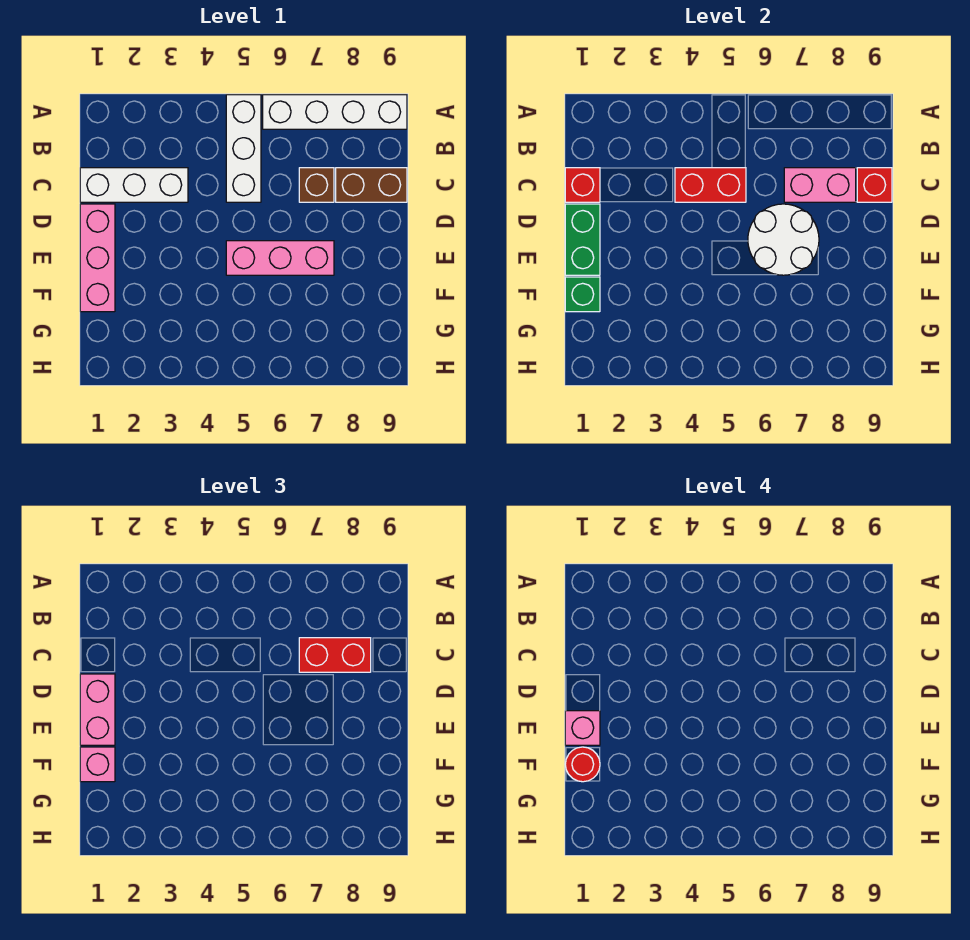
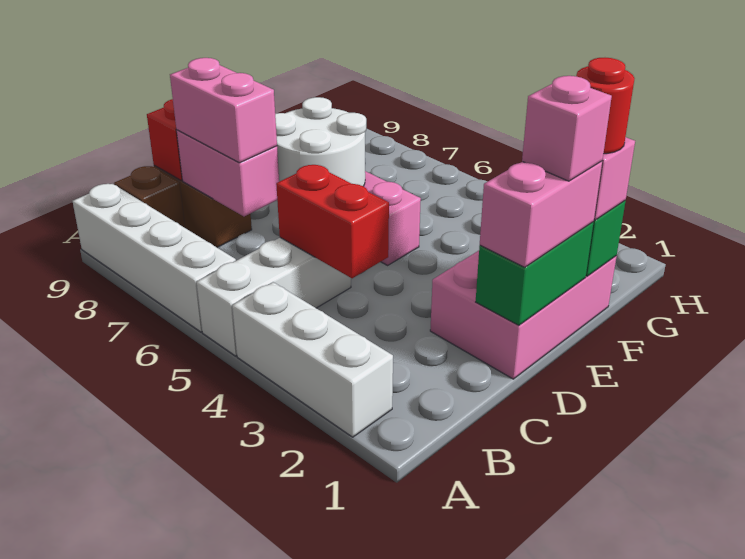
white 1x3 brick [80,168,188,202] -> white 1x3 brick moved to [232,282,393,437]
red 1x1 brick [565,168,600,202] -> none
brown 1x1 brick [299,168,334,202] -> brown 1x1 brick moved to [114,166,185,228]
red 1x2 brick [299,638,371,672] -> pink 1x2 brick [170,58,277,163]
pink 1x3 brick [80,204,115,312] -> pink 2x3 brick [430,251,617,379]

